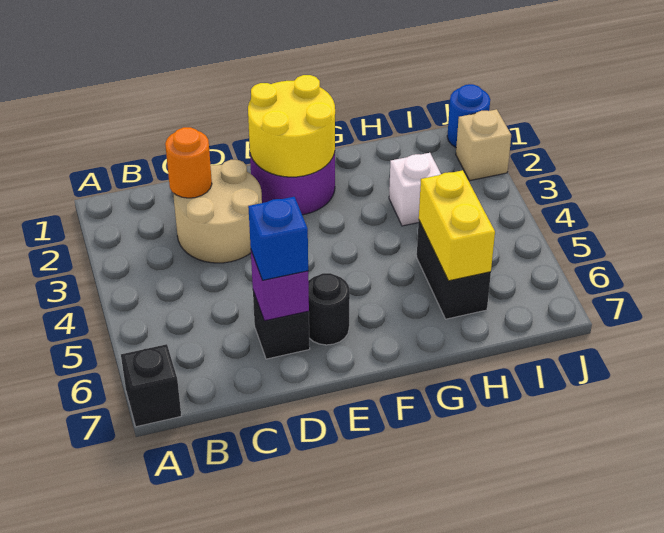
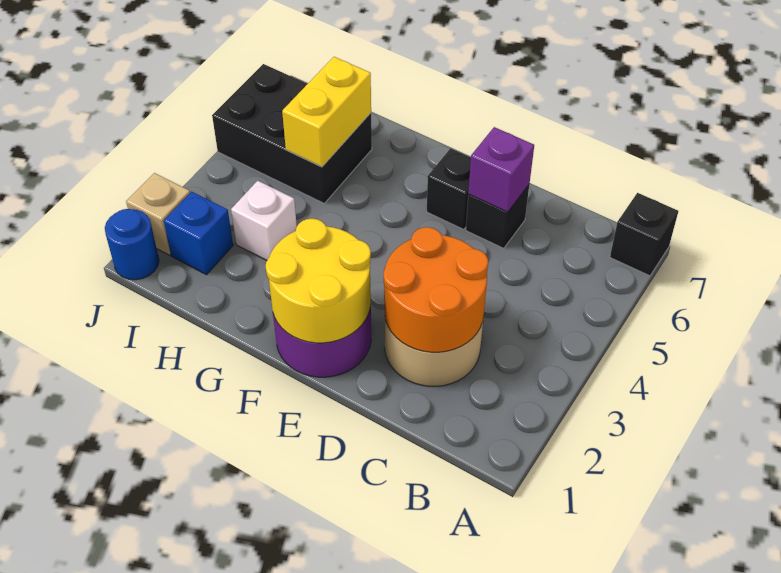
orange 1x1 round brick [165,127,212,198] -> orange 2x2 round brick [384,227,488,352]
blue 1x1 brick [248,197,308,280] -> blue 1x1 brick moved to [164,192,233,275]
black 1x1 round brick [309,273,350,345] -> black 1x1 brick [427,148,471,229]
black 1x2 brick [417,221,491,319] -> black 2x3 brick [212,64,372,203]

